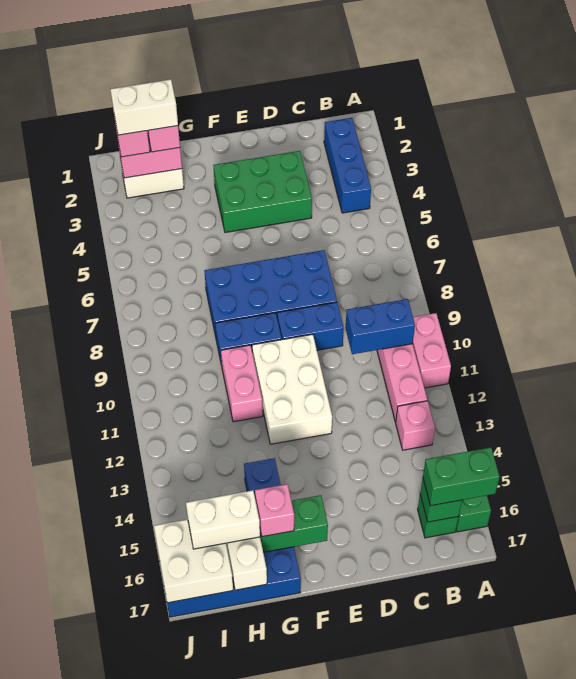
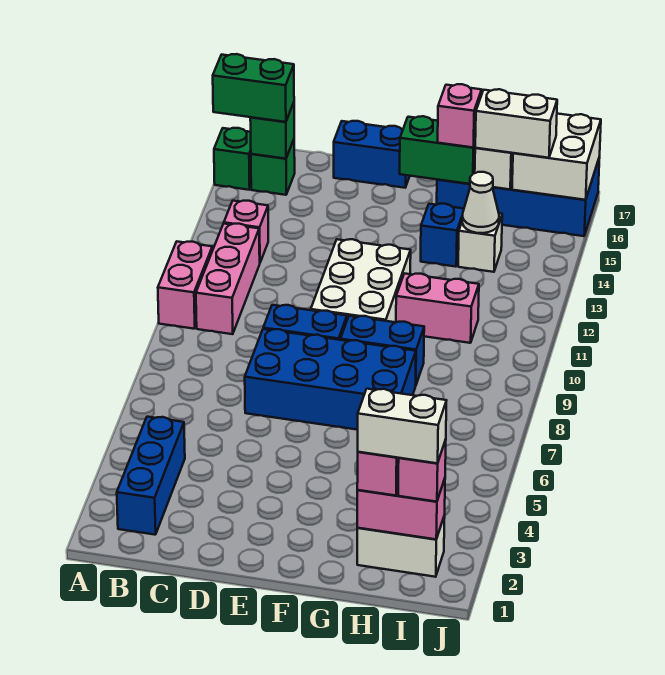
blue 1x2 brick [346,299,415,354] -> blue 1x2 brick moved to [334,121,410,188]
green 2x3 brick [213,151,312,232] -> none
pink 1x2 brick [221,345,263,422] -> pink 1x2 brick turned to [396,273,479,343]
none -> white 1x1 brick [458,213,502,272]
none -> white 1x1 cone [462,172,499,233]

